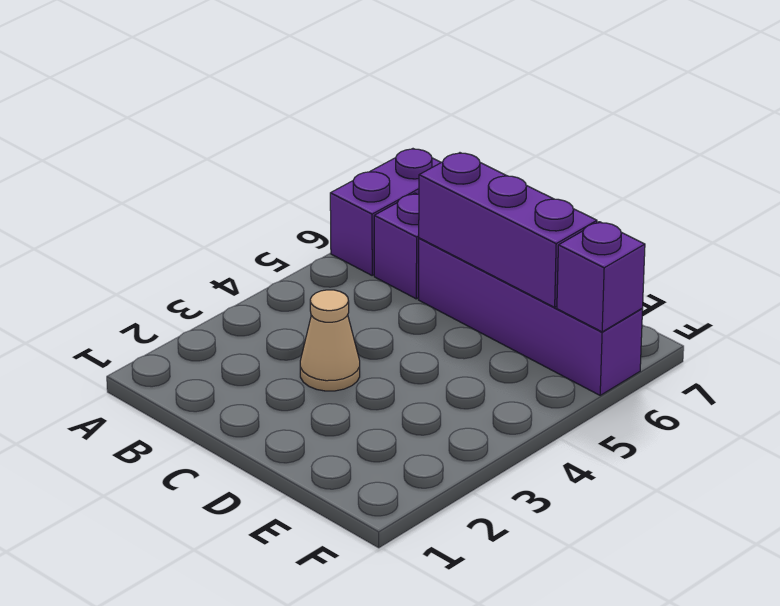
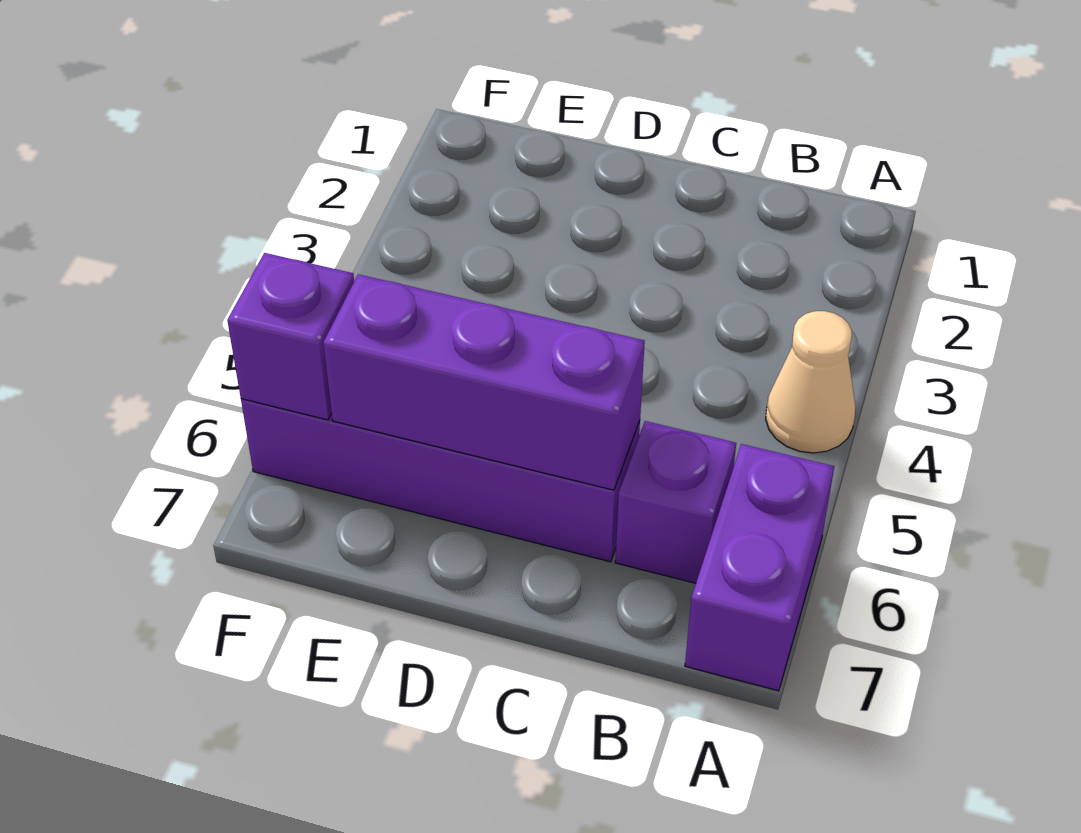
tan 1x1 cone [300,290,360,391] -> tan 1x1 cone moved to [766,311,855,453]

